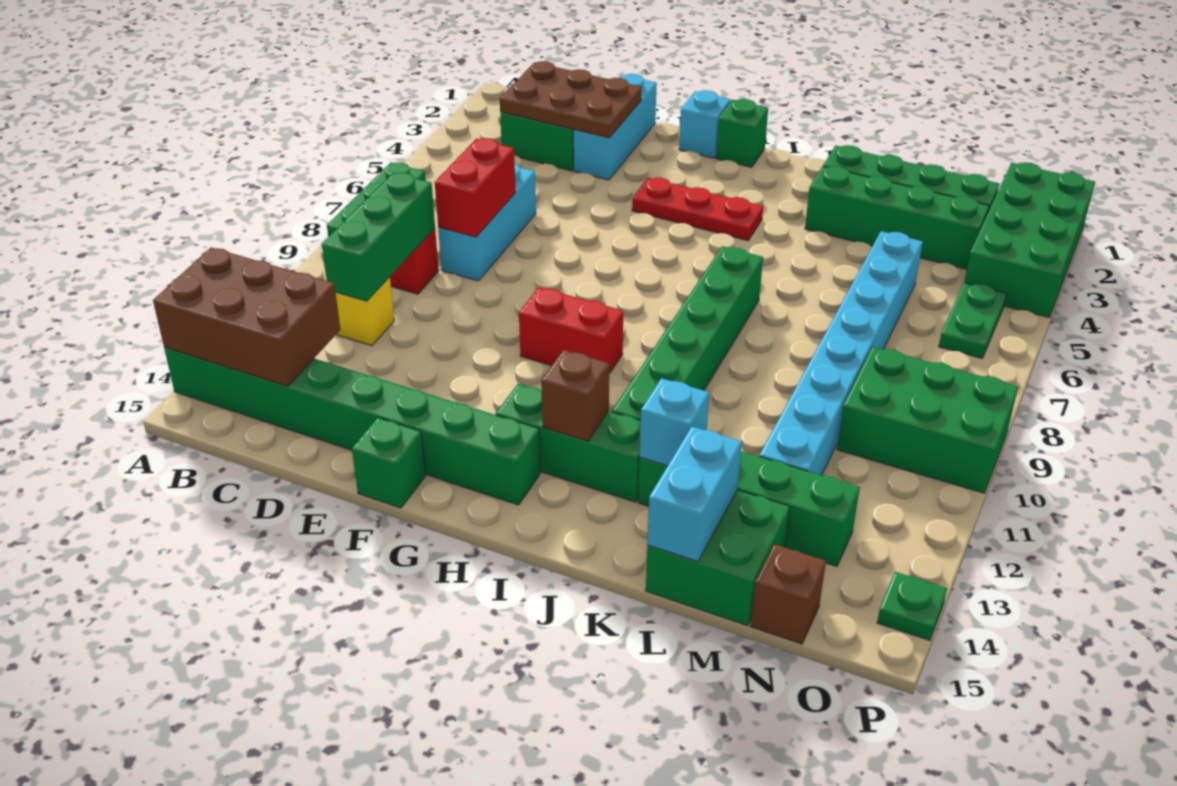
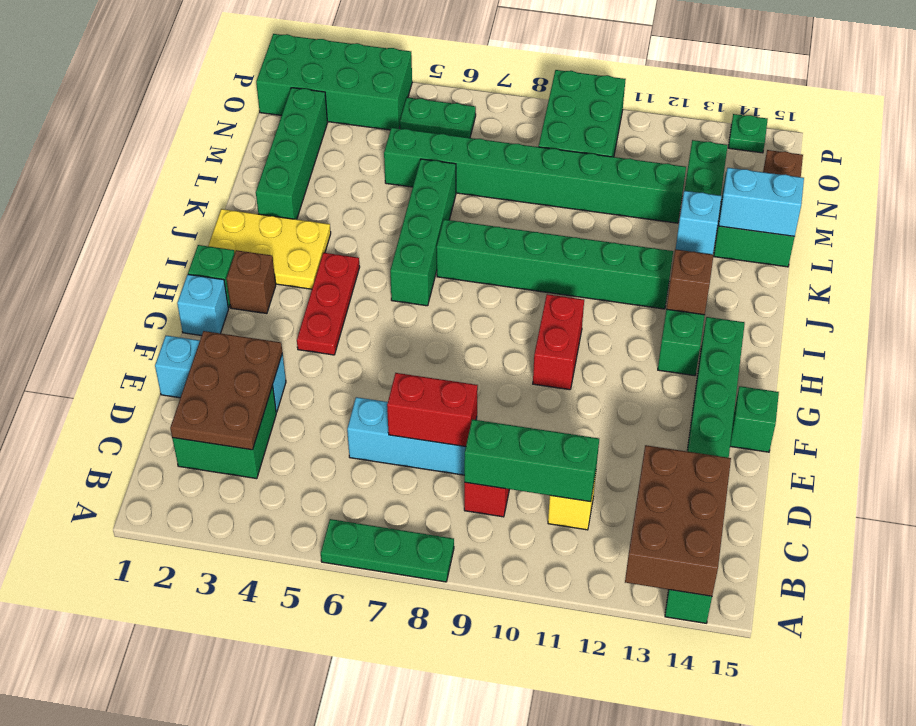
none -> brown 1x1 brick [226,250,276,314]
none -> yellow 2x3 plate [208,209,331,289]
green 1x4 brick [805,166,989,269] -> green 1x4 brick moved to [390,159,456,306]
cyan 1x8 brick [759,231,923,475] -> green 1x8 brick [384,128,686,223]

